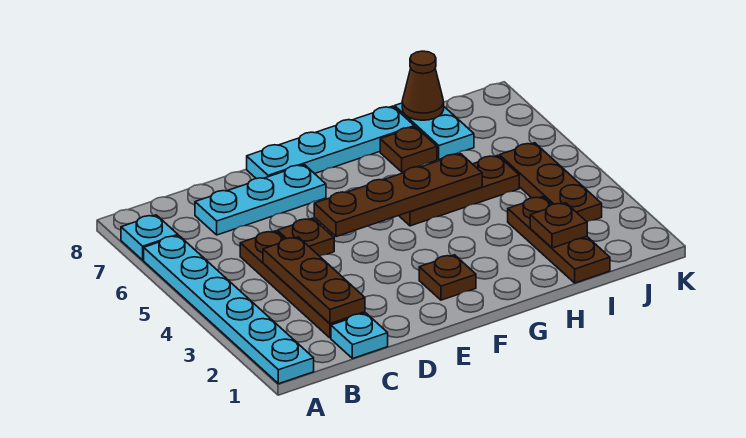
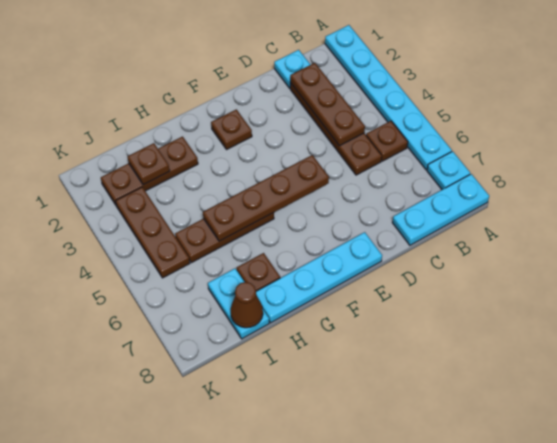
cyan 1x3 plate [195,165,326,235] -> cyan 1x3 plate moved to [392,174,489,245]
brown 1x1 plate [277,218,334,256] -> brown 1x1 plate moved to [366,121,408,161]
brown 1x3 plate [508,197,610,283] -> brown 1x3 plate turned to [101,137,198,206]

